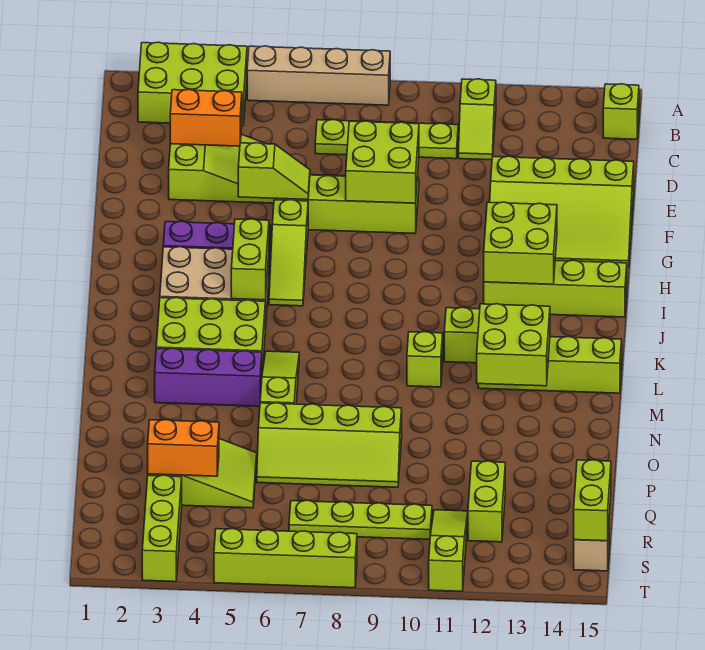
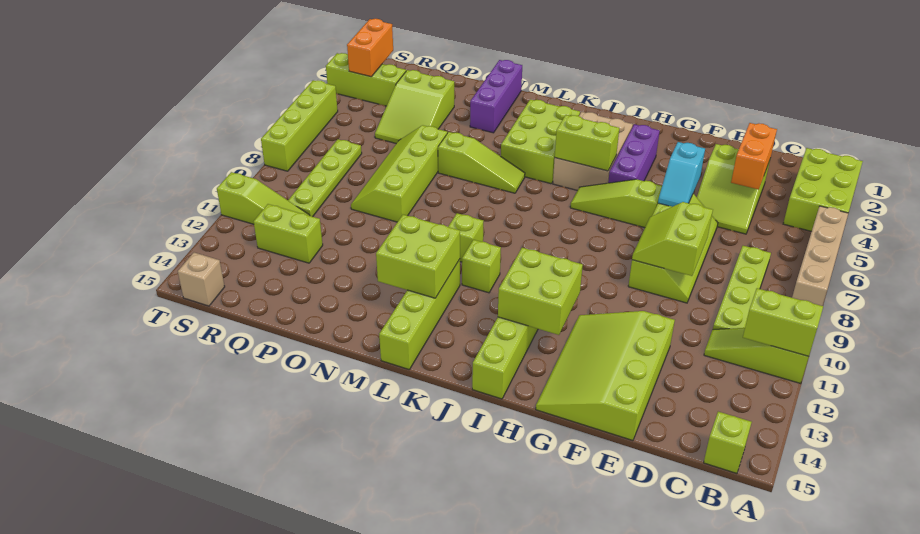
lime 1x2 slope [458,79,496,160] -> lime 1x3 slope [704,328,809,384]
lime 2x2 brick [346,121,419,203] -> lime 2x2 slope [632,202,713,276]
lime 1x2 slope [238,143,310,200] -> cyan 1x2 slope [658,142,705,207]
purple 1x3 brick [155,348,262,406] -> purple 1x3 brick moved to [470,60,522,133]
orange 1x2 brick [148,420,219,476] -> orange 1x2 brick moved to [347,19,393,77]
lime 1x2 brick [574,460,611,541] -> lime 1x2 brick moved to [743,288,823,356]

